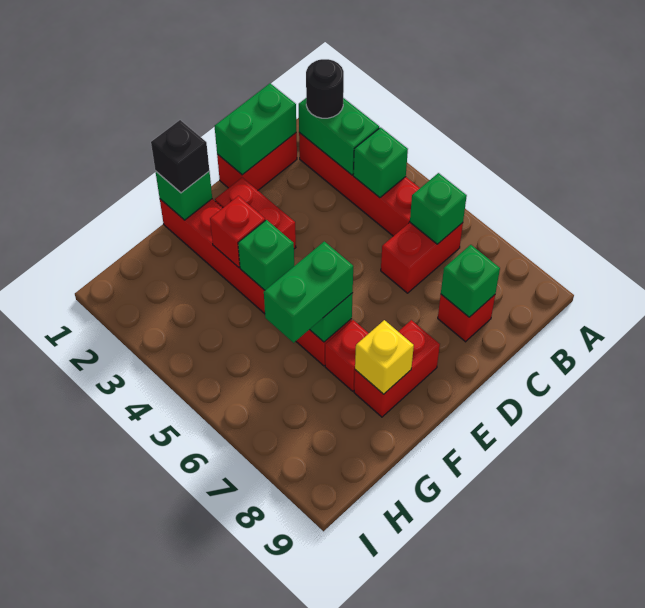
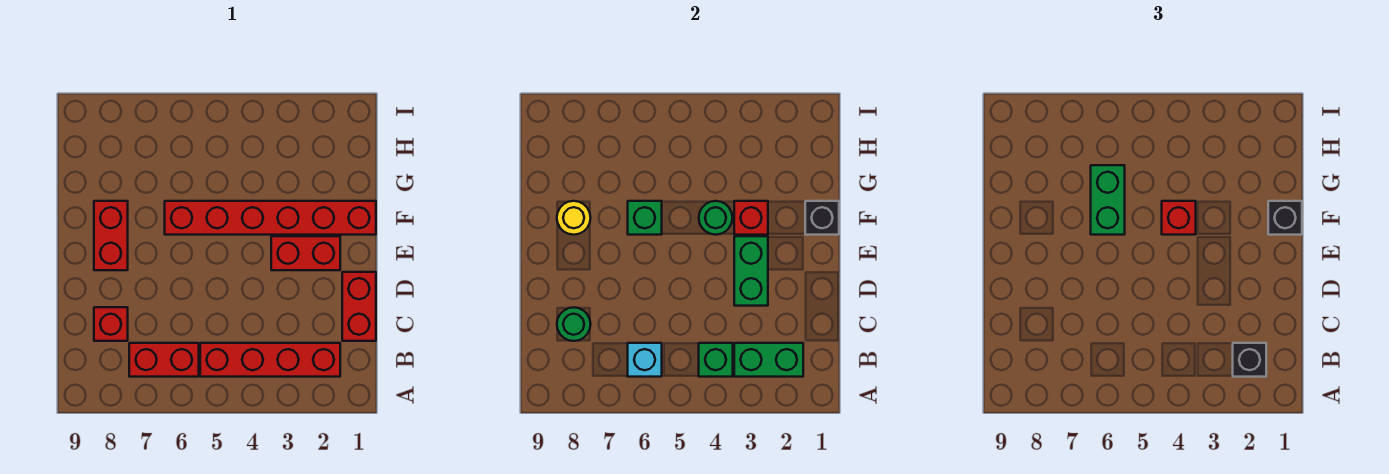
black 1x1 round brick [306,59,344,118] -> black 1x1 brick [1233,343,1266,377]
red 1x2 brick [381,223,463,293] -> red 1x2 brick turned to [129,343,199,377]
green 1x1 brick [410,173,467,244] -> cyan 1x1 brick [628,343,662,377]
green 1x2 brick [215,83,296,175] -> green 1x2 brick moved to [734,236,768,306]
green 1x1 brick [441,245,500,317] -> green 1x1 round brick [557,307,591,341]
green 1x1 brick [155,171,212,220] -> black 1x1 brick [805,201,839,235]
green 1x1 brick [238,220,294,290] -> green 1x1 round brick [699,201,732,235]
red 1x1 brick [325,320,369,391] -> red 1x1 brick moved to [1162,201,1196,235]
yellow 1x1 brick [355,320,414,394] -> yellow 1x1 round brick [557,201,591,235]

